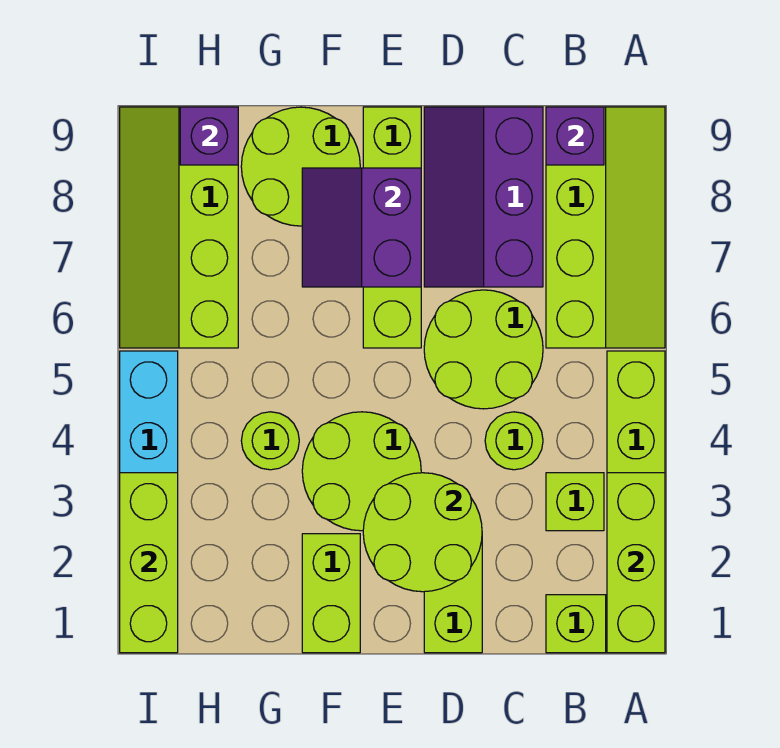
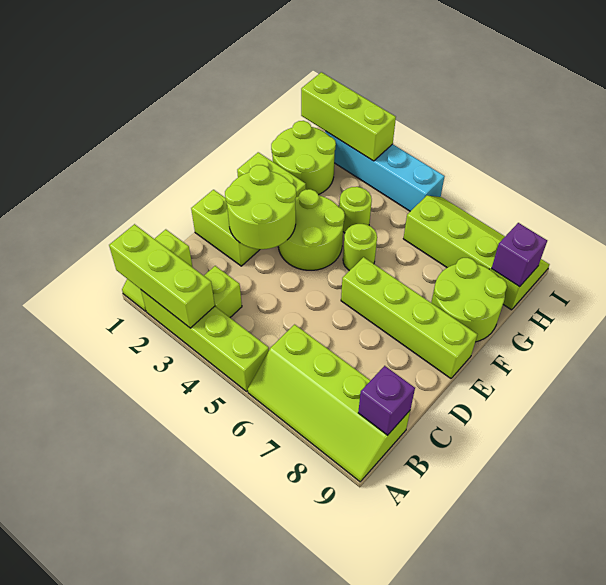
lime 1x1 round brick [485,412,543,470] -> lime 1x1 round brick moved to [343,224,377,271]
lime 2x2 round brick [424,290,543,409] -> lime 2x2 round brick moved to [271,121,336,195]
purple 2x3 slope [424,107,543,287] -> none
purple 2x2 slope [302,168,421,287] -> none

